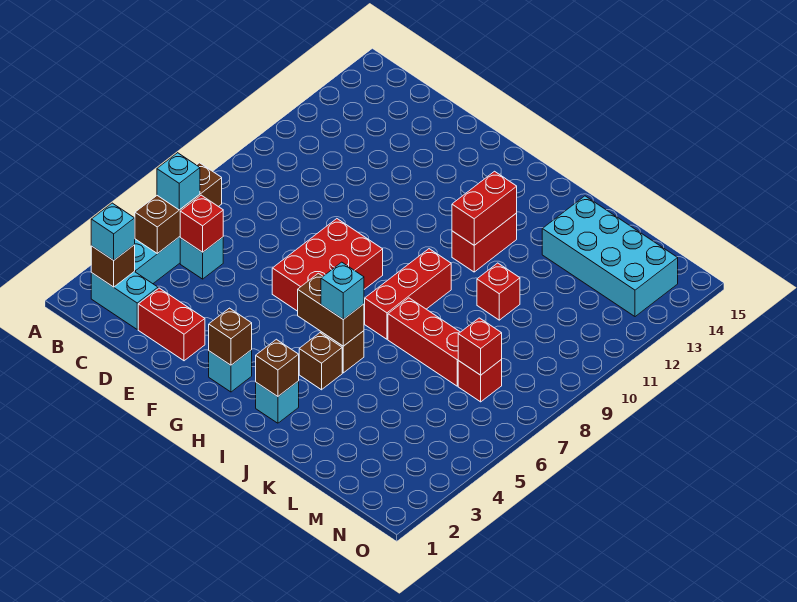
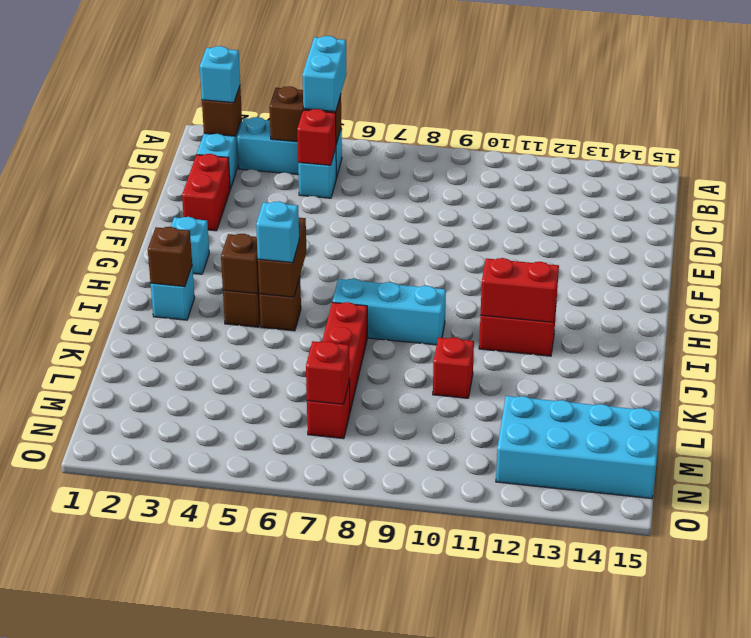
brown 1x3 brick [135,163,222,254] -> brown 1x2 brick [269,86,341,144]
cyan 1x1 brick [157,153,200,210] -> cyan 1x2 brick [302,36,346,112]
red 2x3 brick [272,219,383,311] -> none
brown 1x1 brick [209,308,252,365] -> brown 1x1 brick moved to [221,234,259,294]
red 1x3 brick [365,249,451,339] -> cyan 1x3 brick [332,279,446,345]
cyan 2x4 brick [542,196,678,317] -> cyan 2x4 brick turned to [496,396,661,499]

